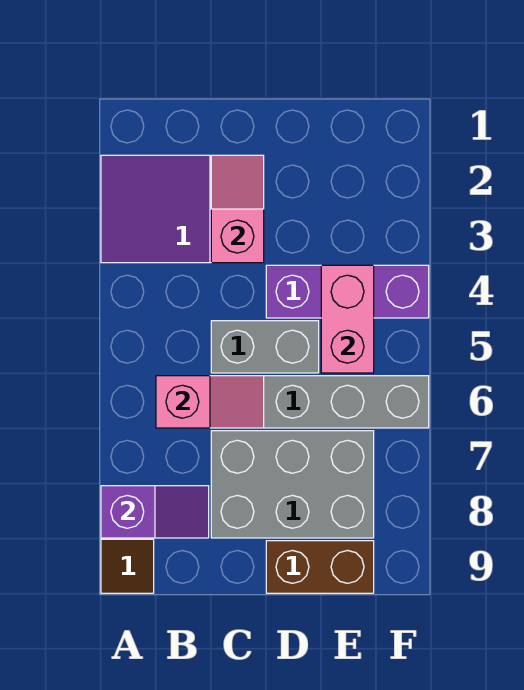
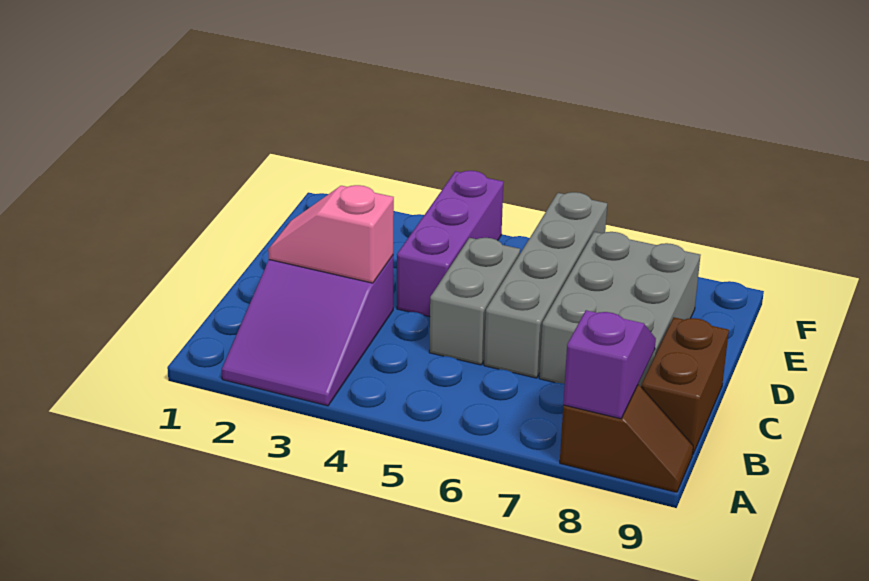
pink 1x2 slope [156,376,264,428] -> none
brown 1x2 brick [266,541,374,593] -> brown 1x2 brick moved to [641,317,729,454]
pink 1x2 brick [321,265,374,373] -> none

